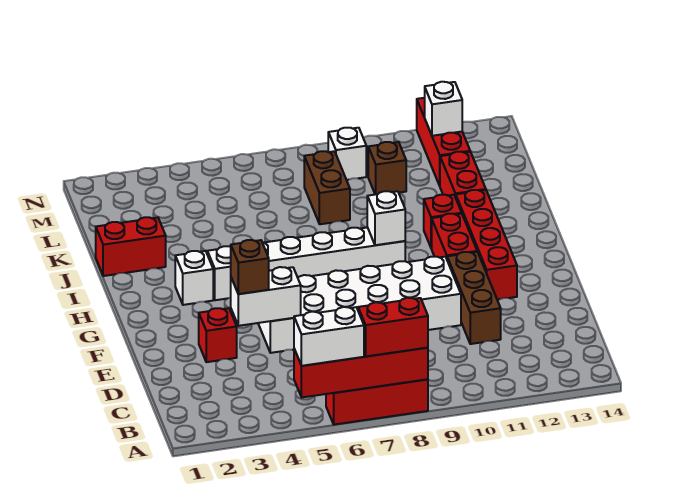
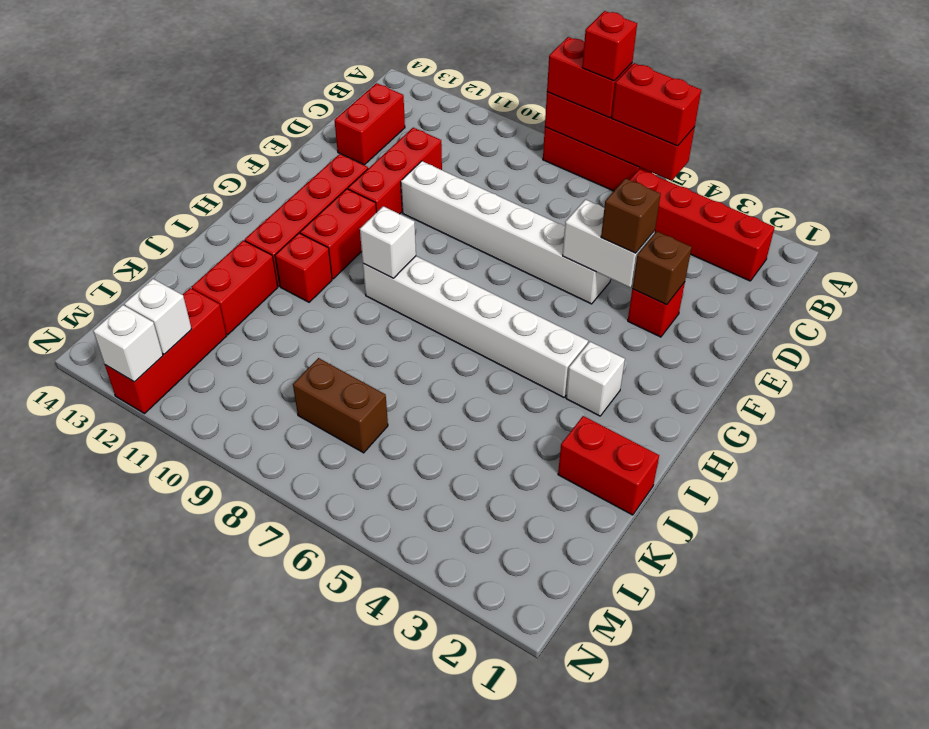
white 1x2 brick [294,307,364,366] -> red 1x2 brick [612,63,701,146]
none -> red 1x1 brick [582,11,637,81]
none -> red 1x4 brick [630,169,775,281]
none -> red 1x2 brick [334,83,405,165]
brown 1x3 brick [447,252,501,344] -> red 1x3 brick [348,128,442,214]
white 2x6 brick [258,257,461,353] -> white 1x6 brick [401,161,611,304]
brown 1x2 brick [304,151,350,224] -> brown 1x2 brick turned to [293,358,388,453]
brown 1x1 brick [368,142,406,195] -> brown 1x1 brick moved to [632,231,692,305]
white 1x1 brick [328,128,366,180] -> white 1x1 brick moved to [93,305,163,382]

